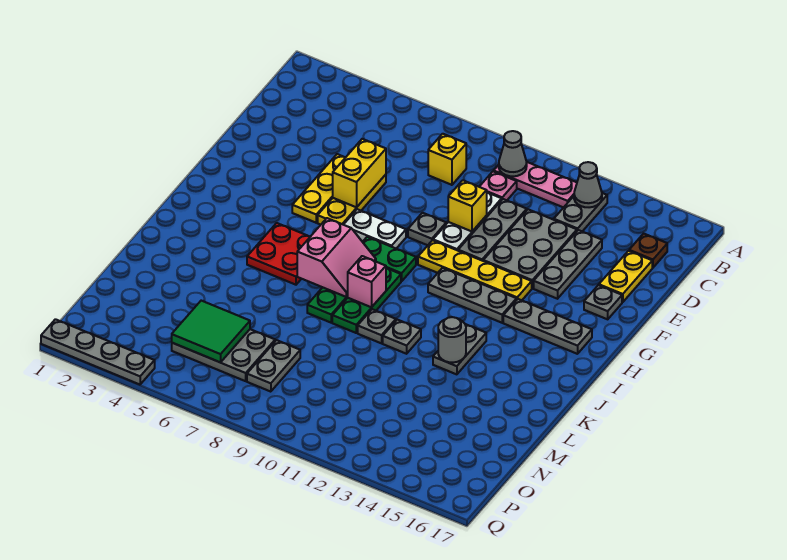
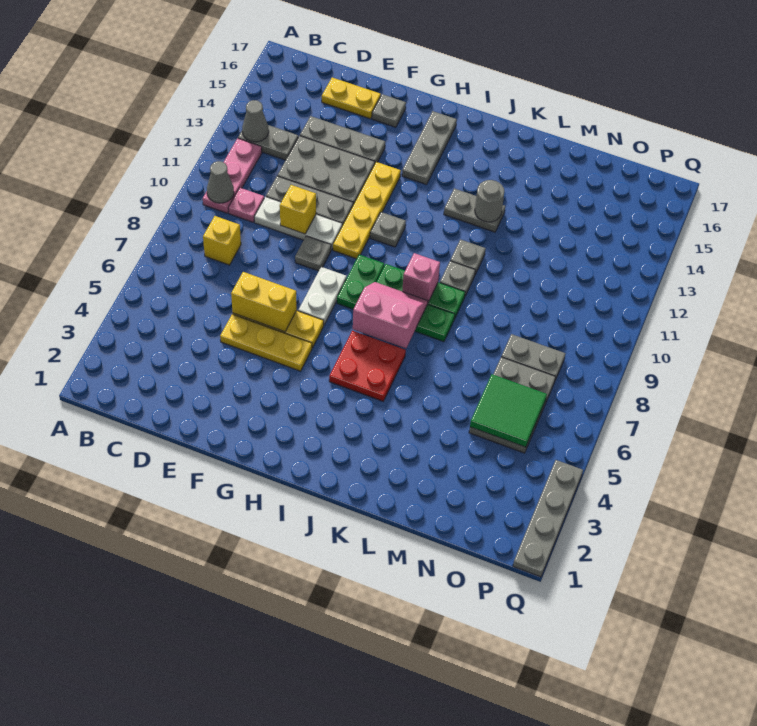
brown 1x1 plate [629,234,667,268] -> none
grey 1x3 plate [428,268,517,323] -> grey 1x1 plate [370,212,406,247]

